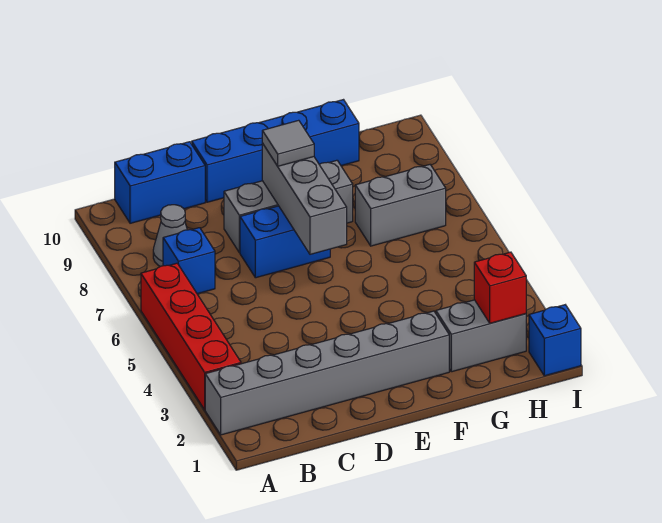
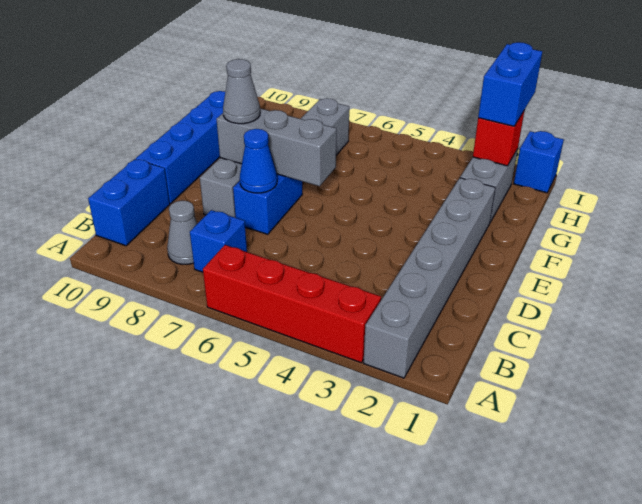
none -> blue 1x1 cone [240,129,277,193]
grey 1x1 tile [262,120,314,166] -> grey 1x1 cone [223,59,260,124]
none -> blue 1x2 brick [478,42,542,126]

